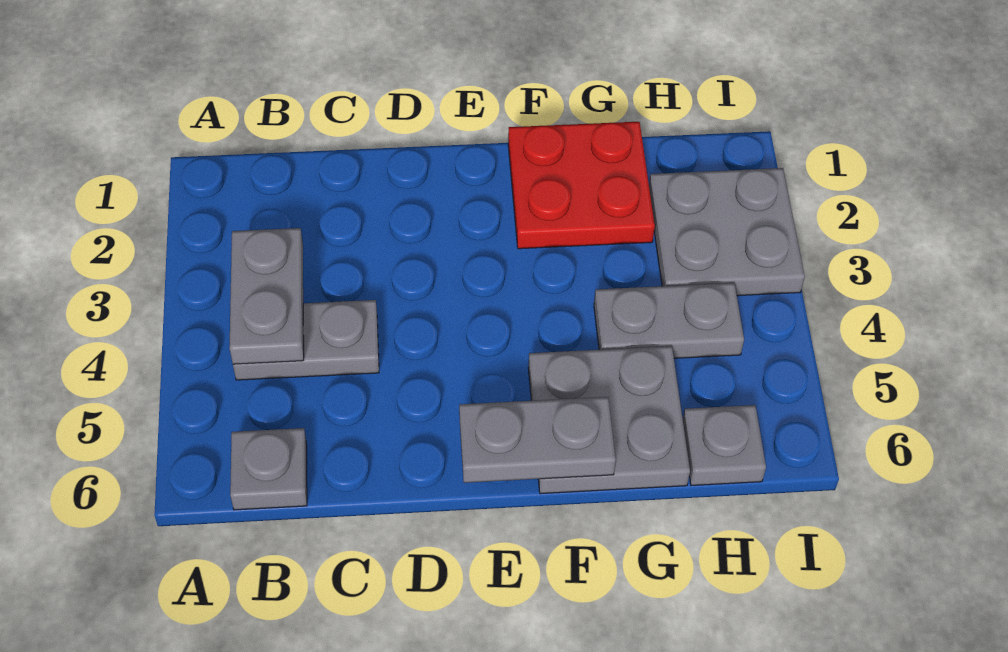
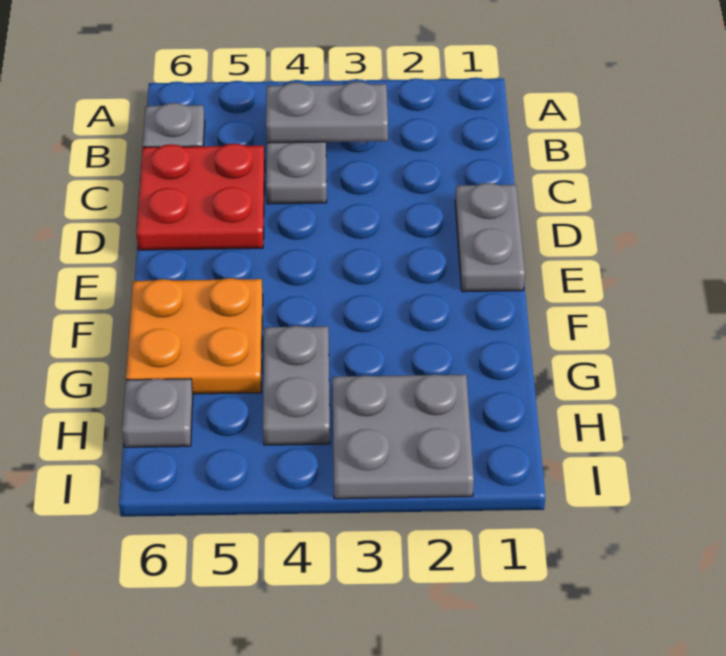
grey 1x2 plate [459,397,616,483] -> grey 1x2 plate moved to [455,183,525,292]
red 2x2 plate [508,122,655,249] -> red 2x2 plate moved to [136,144,265,250]
grey 2x2 plate [528,346,690,494] -> orange 2x2 plate [126,278,263,394]

